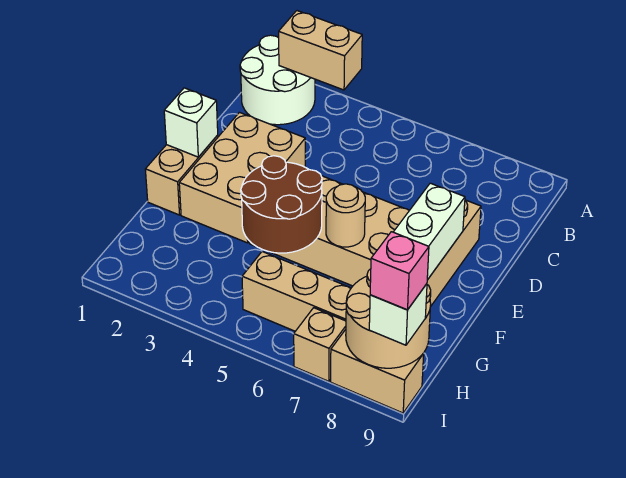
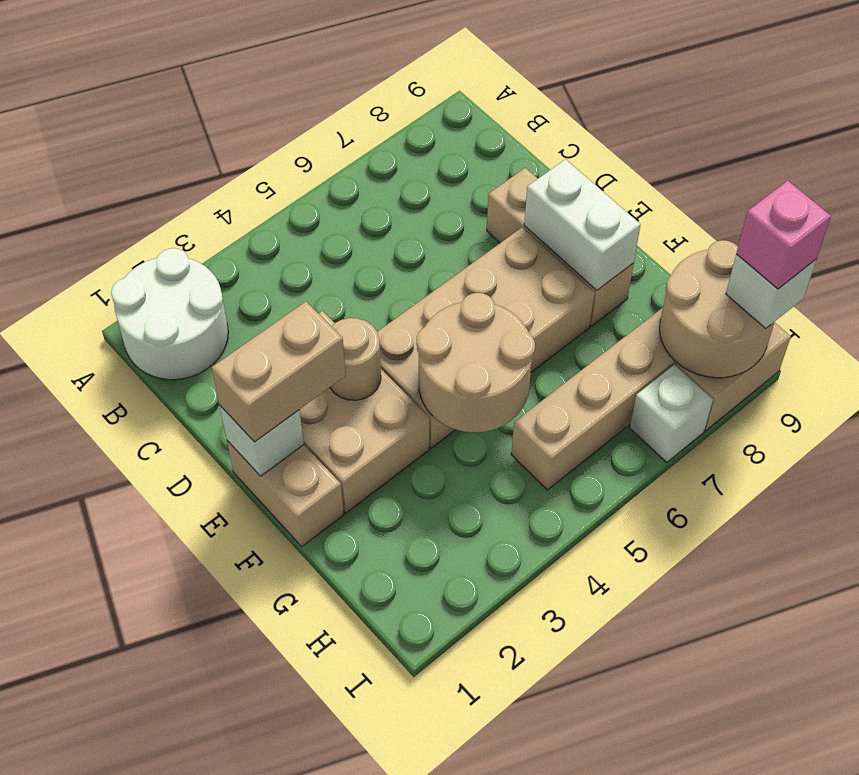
tan 1x2 brick [279,11,362,90] -> tan 1x2 brick moved to [212,302,346,442]
brown 2x2 round brick [241,156,322,253] -> tan 2x2 round brick [417,293,535,433]
tan 1x1 round brick [326,184,365,247] -> tan 1x1 round brick moved to [330,318,381,400]
tan 1x1 brick [294,308,346,381] -> white 1x1 brick [630,365,713,463]

